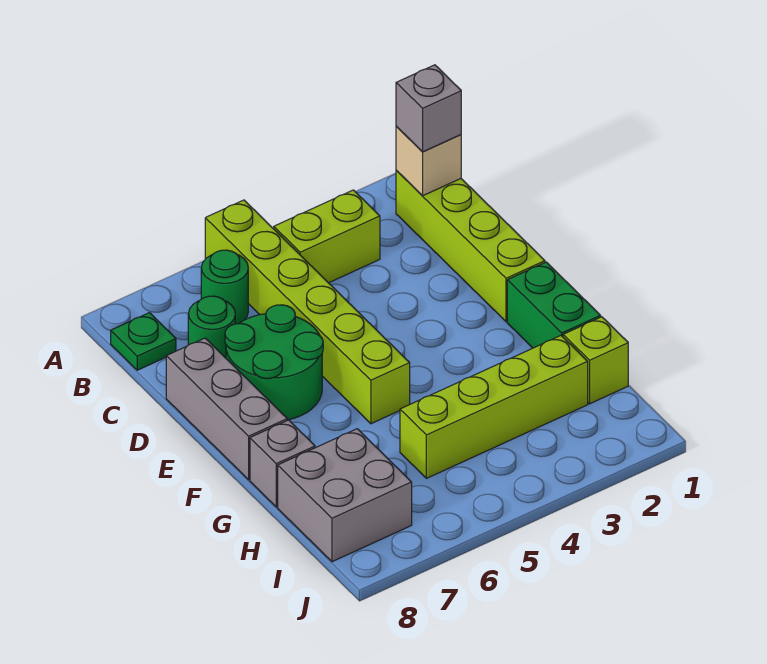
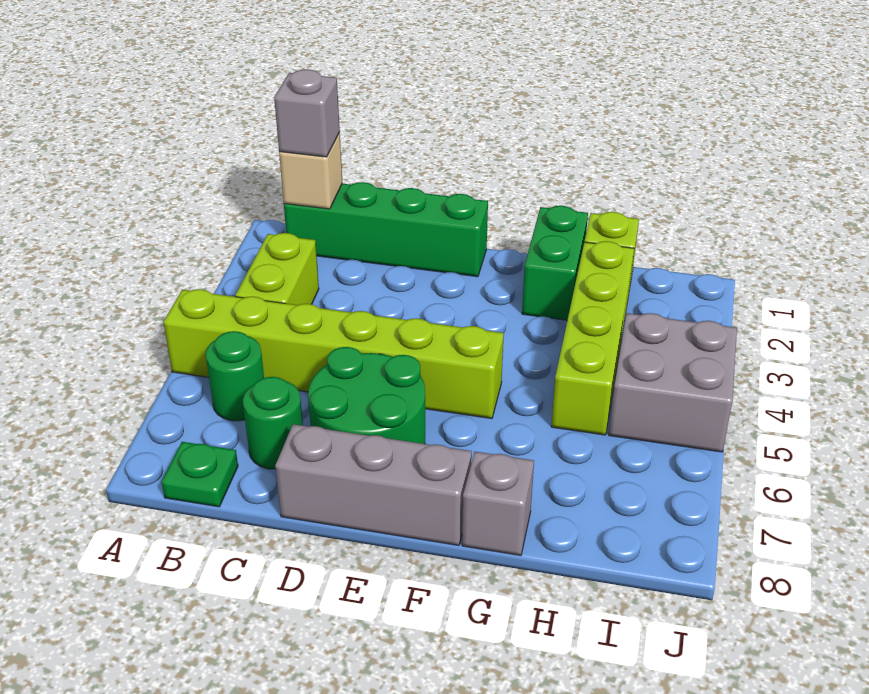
lime 1x4 brick [396,171,545,322] -> green 1x4 brick [284,182,488,277]
green 1x2 brick [507,262,601,348] -> green 1x2 brick turned to [522,206,588,320]
grey 2x2 brick [278,429,412,562] -> grey 2x2 brick moved to [609,313,737,452]

